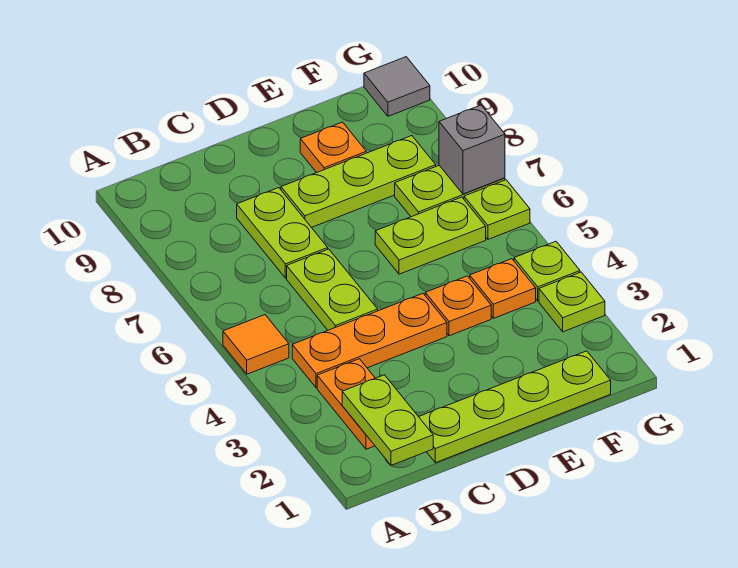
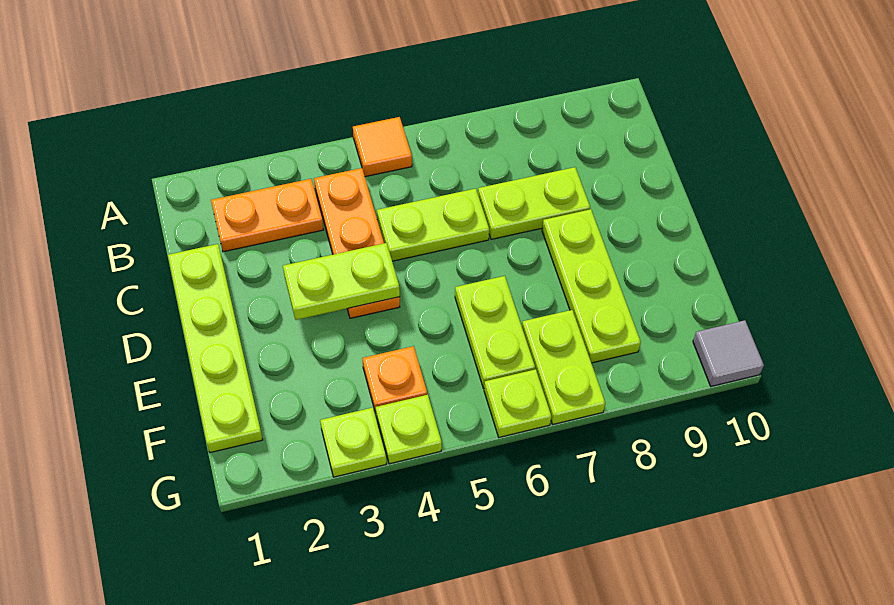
lime 1x2 plate [342,375,433,465] -> lime 1x2 plate moved to [283,243,400,320]
orange 1x1 plate [425,276,491,336] -> none
orange 1x1 plate [300,122,366,173] -> none
grey 1x1 brick [439,105,505,194] -> none

